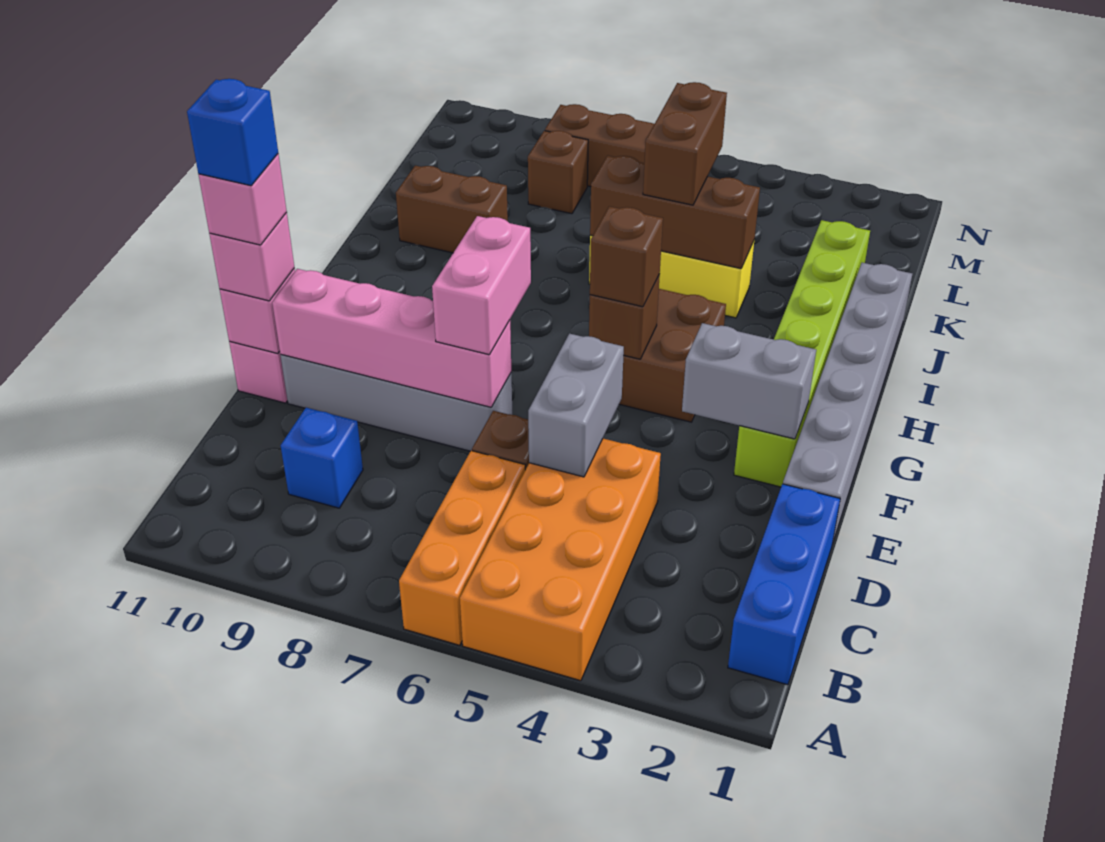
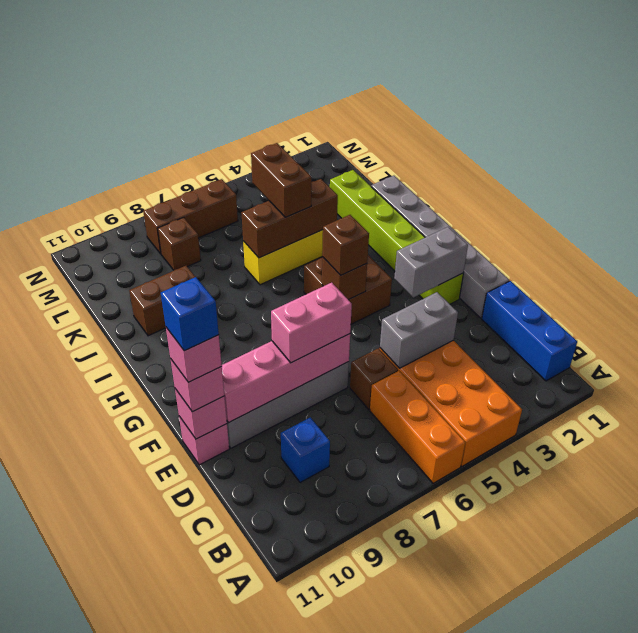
grey 1x2 brick [528,334,624,477] -> grey 1x2 brick turned to [380,292,458,368]
pink 1x2 brick [432,216,531,355] -> pink 1x2 brick turned to [271,283,352,363]

